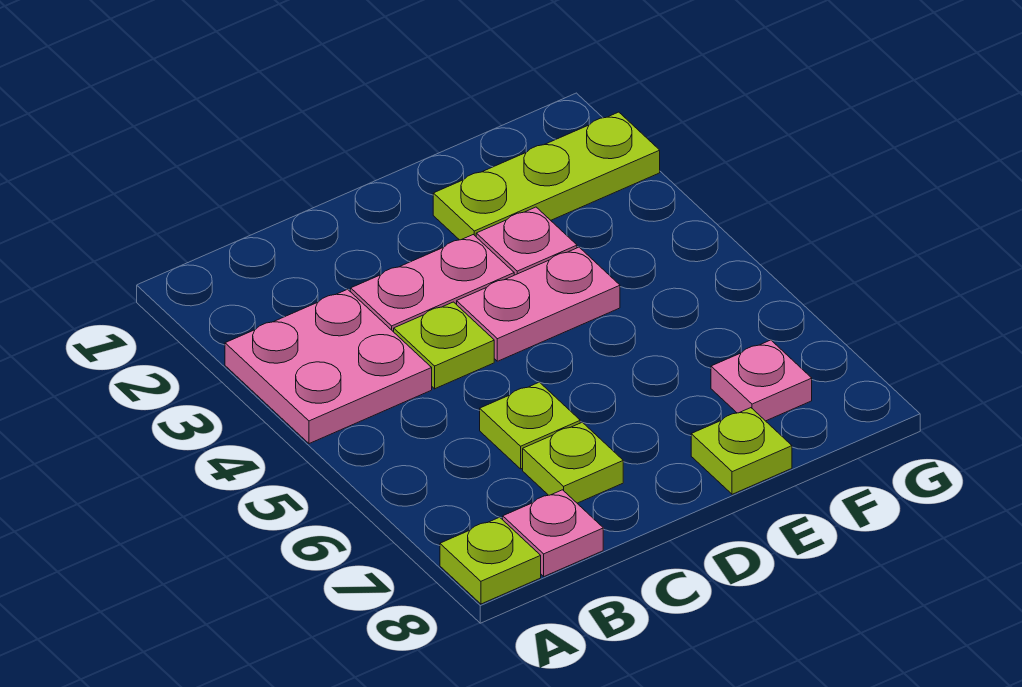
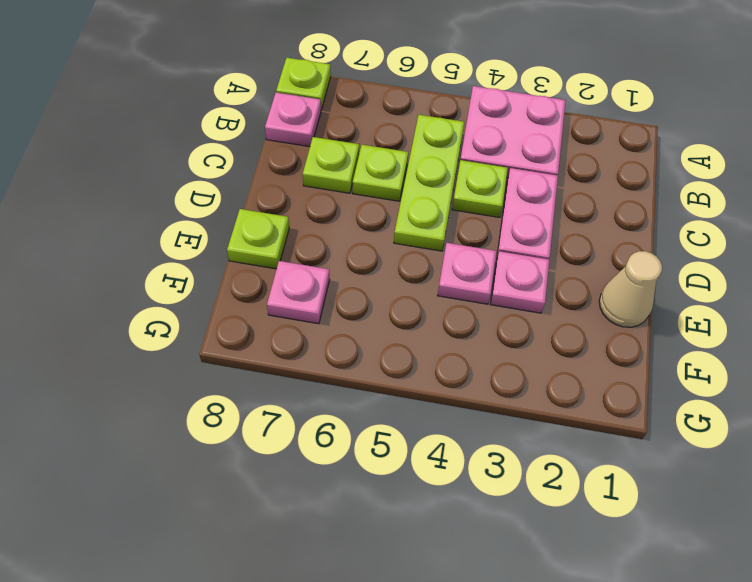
pink 1x2 plate [457,247,620,361] -> pink 1x1 plate [437,243,496,304]
none -> tan 1x1 cone [599,251,662,327]
lime 1x3 plate [433,112,660,240] -> lime 1x3 plate moved to [394,115,464,251]

